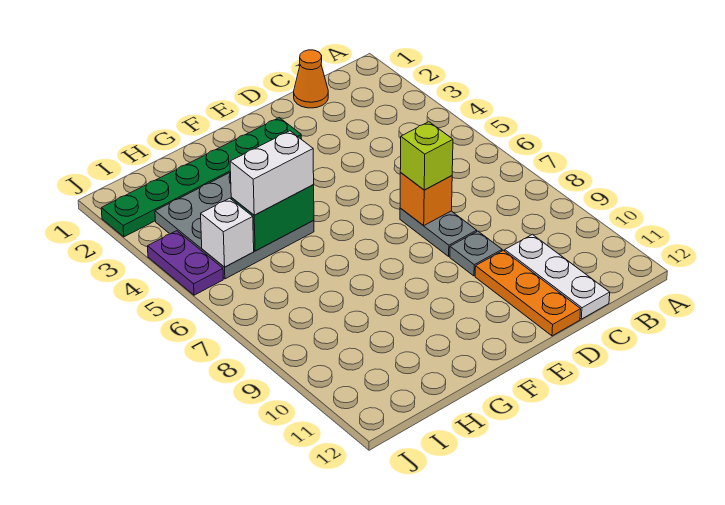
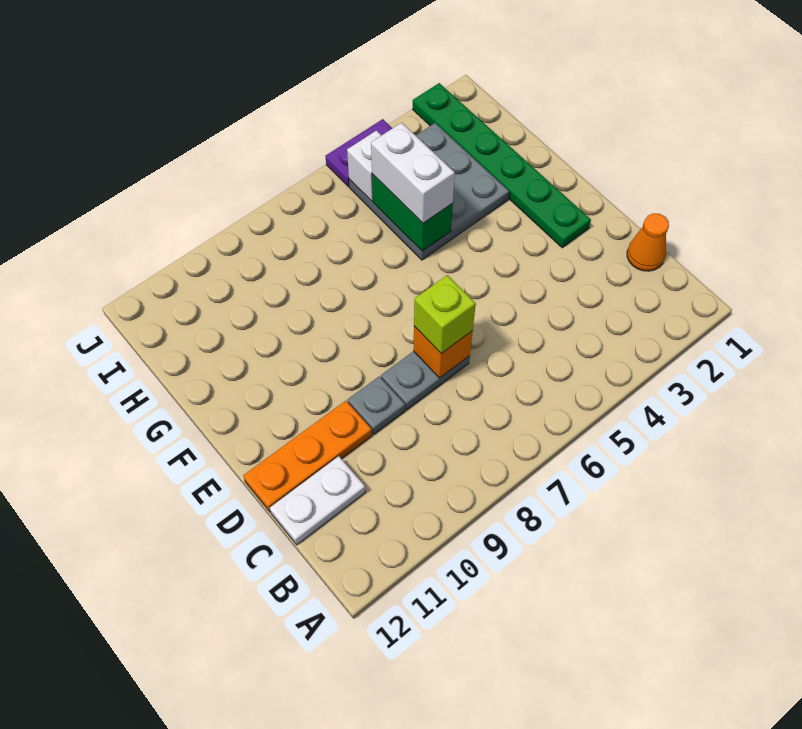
white 1x3 plate [505,234,610,319] -> white 1x2 plate [270,456,366,545]

